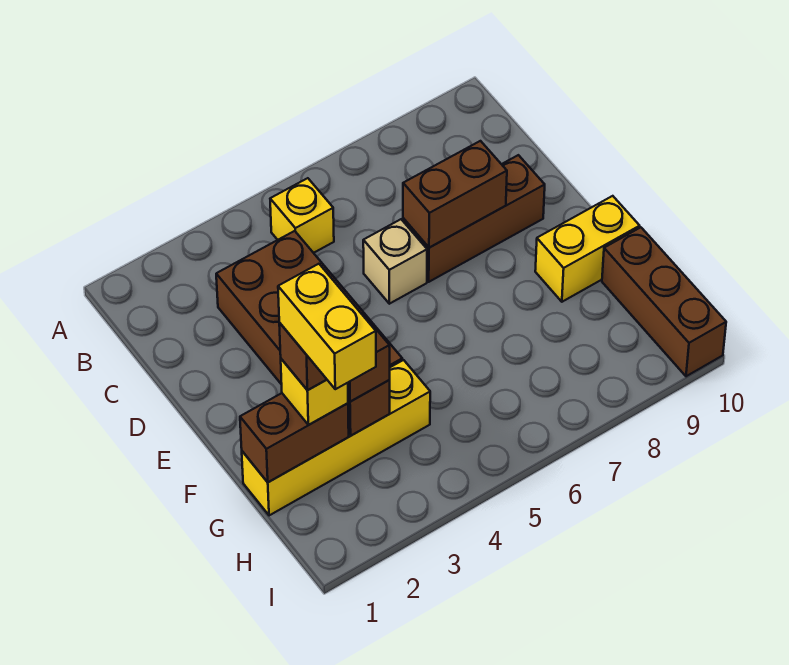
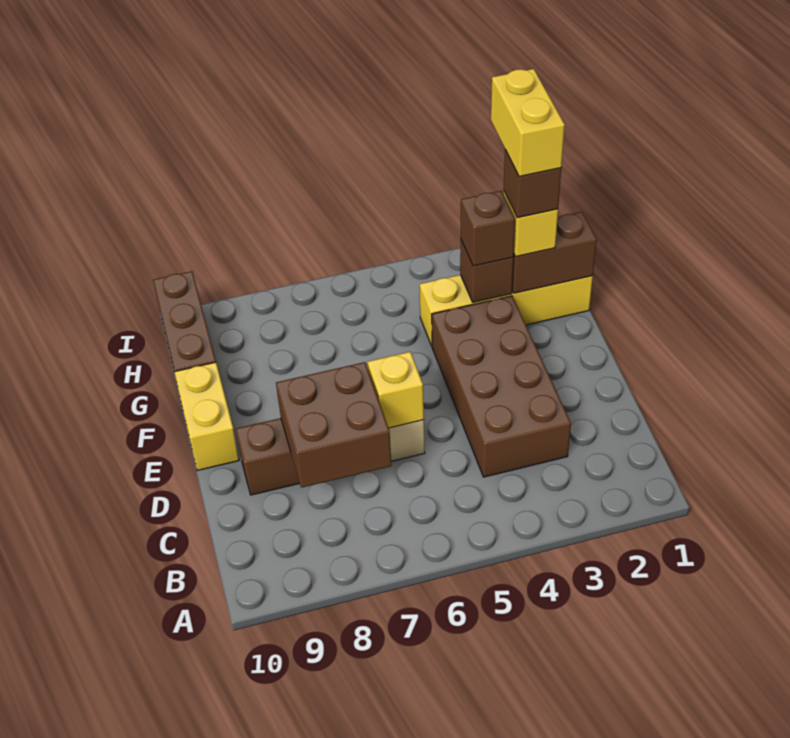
yellow 1x1 brick [270,178,334,253] -> yellow 1x1 brick moved to [368,352,424,428]
brown 1x2 brick [403,141,507,248] -> brown 2x2 brick [276,362,391,488]
yellow 1x2 brick [535,196,640,302] -> yellow 1x2 brick turned to [174,362,239,471]

